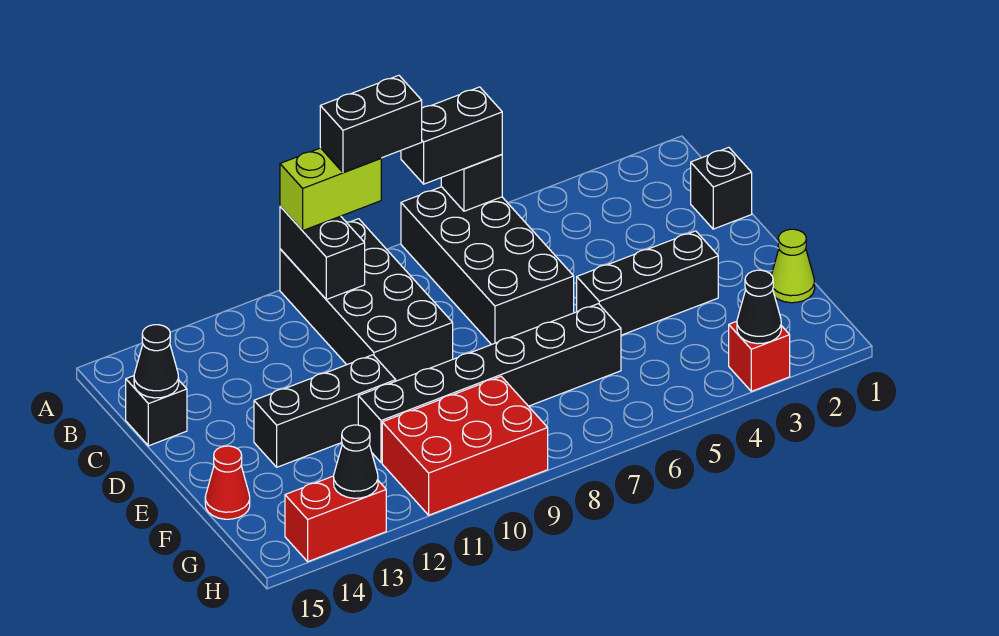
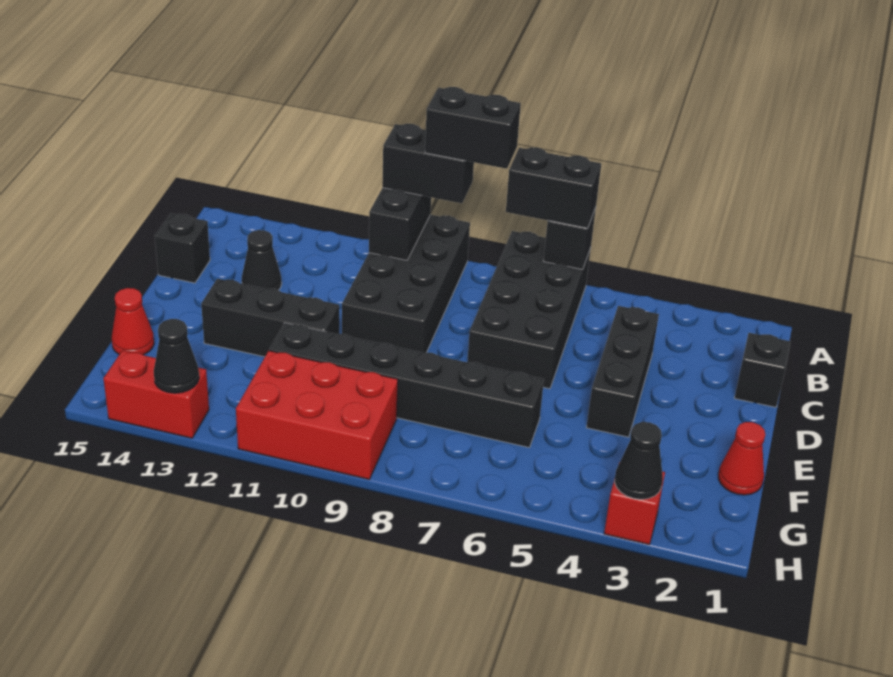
lime 1x2 brick [280,148,381,231] -> black 1x2 brick [382,124,474,203]
black 1x1 cone [134,325,179,398] -> black 1x1 cone moved to [242,230,282,290]
black 1x3 brick [577,231,718,335] -> black 1x3 brick turned to [586,306,659,437]
lime 1x1 cone [772,229,815,303] -> red 1x1 cone [718,422,765,495]

